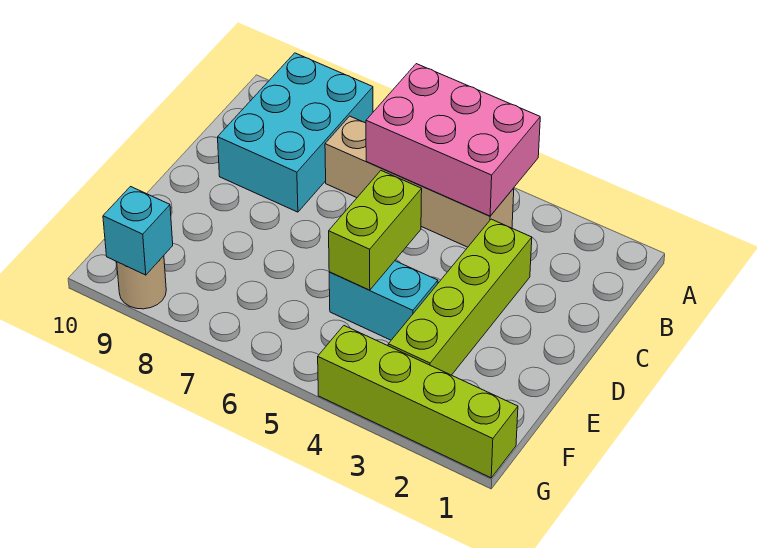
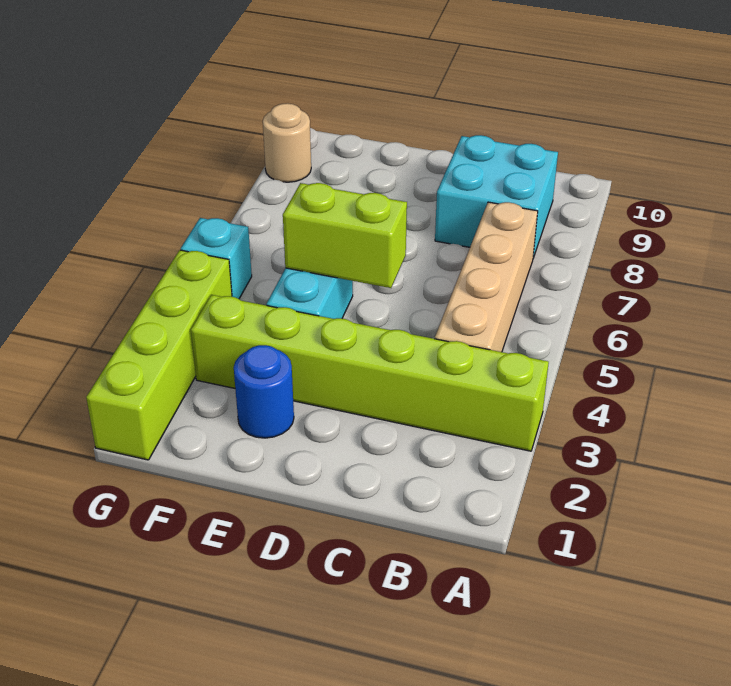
pink 2x3 brick [366,64,540,216] -> none
cyan 2x3 brick [218,53,373,212] -> cyan 2x2 brick [435,135,558,258]
lime 1x4 brick [388,219,532,375] -> lime 1x6 brick [191,295,549,451]
none -> blue 1x1 round brick [234,345,294,438]
cyan 1x1 brick [103,187,173,275] -> cyan 1x1 brick moved to [181,218,252,299]

